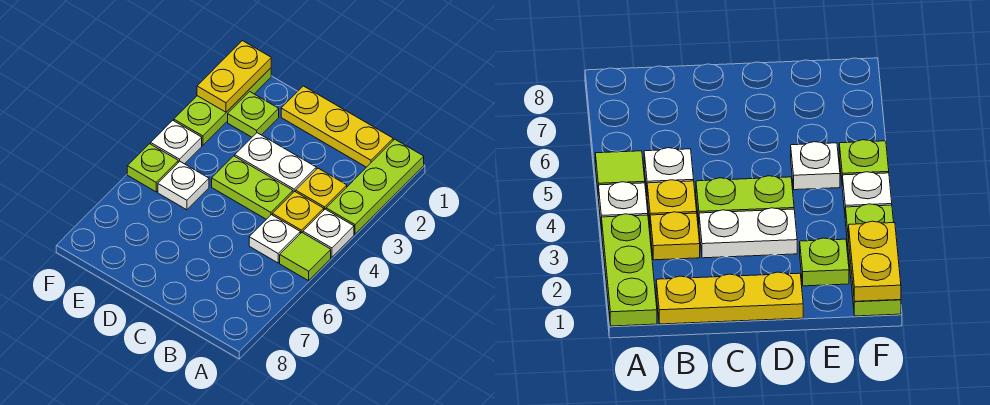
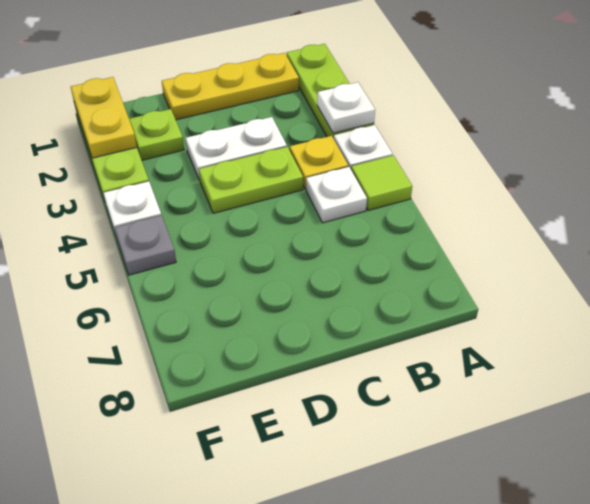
yellow 1x1 plate [296,168,347,210] -> none
white 1x1 plate [158,162,209,210] -> white 1x1 plate moved to [317,82,375,133]
lime 1x1 plate [127,144,178,192] -> grey 1x1 plate [115,215,176,275]

